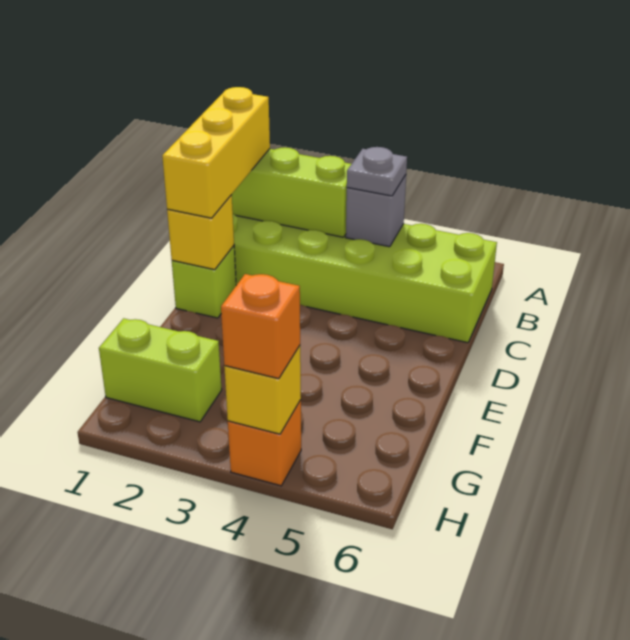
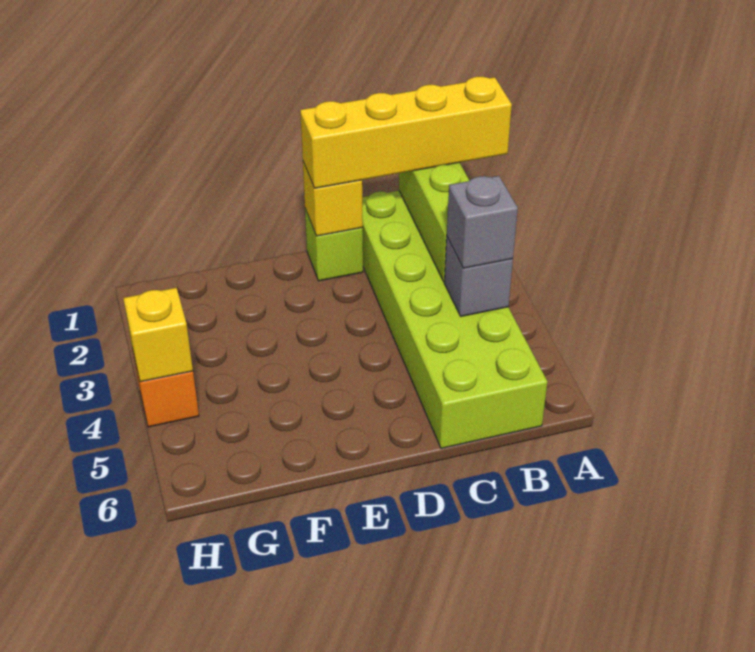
yellow 1x3 brick [162,87,270,218] -> yellow 1x4 brick [300,76,512,188]
grey 1x1 plate [347,147,407,196] -> grey 1x1 brick [447,176,518,268]
lime 1x2 brick [99,318,222,422] -> none
orange 1x1 brick [221,274,300,379] -> none

